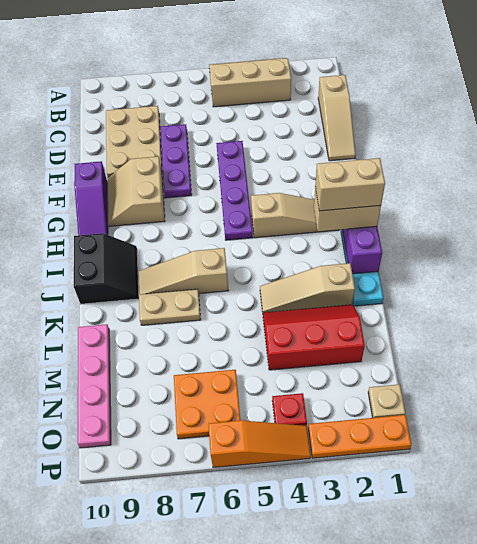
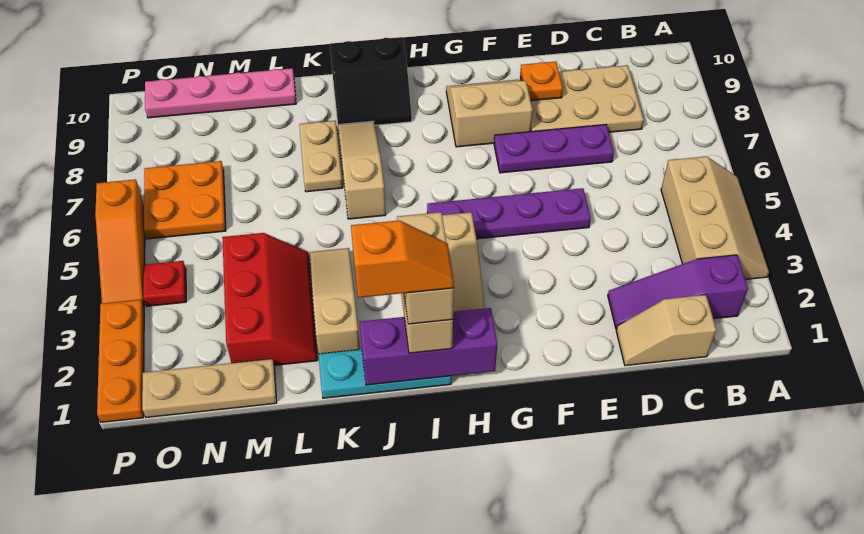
tan 1x3 slope [318,75,355,161] -> tan 1x2 slope [616,295,716,366]
none -> orange 1x1 plate [520,62,563,101]
purple 1x3 slope [74,161,108,235] -> purple 1x3 slope moved to [608,255,748,329]
none -> orange 1x2 slope [351,220,454,298]
tan 1x1 plate [368,384,405,418] -> tan 1x3 plate [142,359,277,417]

